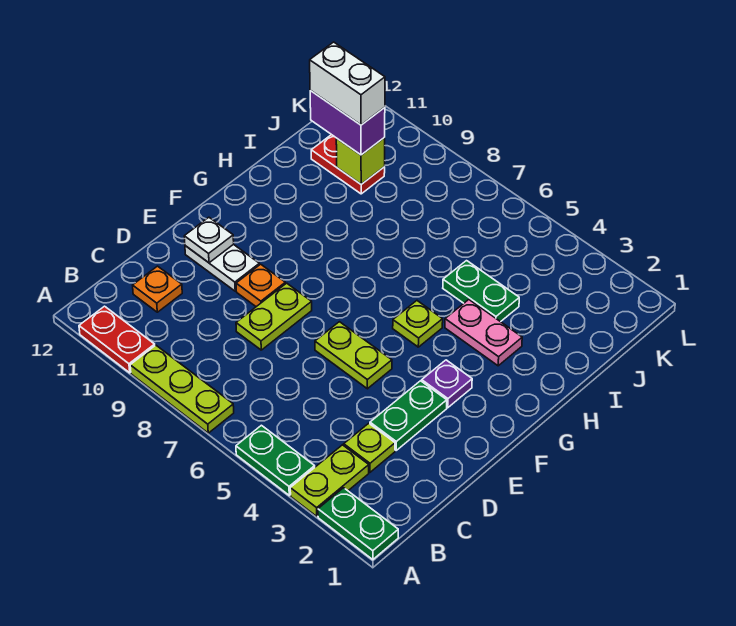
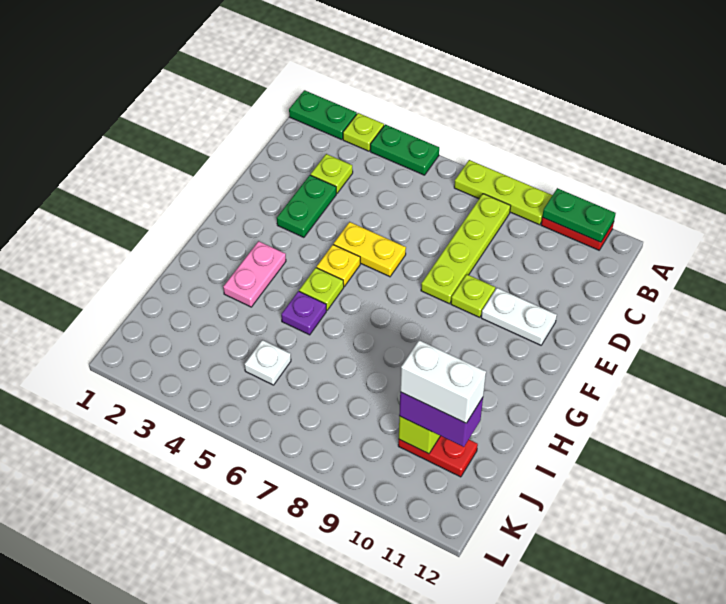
lime 1x2 plate [290,445,369,517] -> lime 1x1 plate [343,113,384,151]
orange 1x1 plate [133,266,182,312] -> none
lime 1x2 plate [236,283,312,350] -> lime 1x4 plate [421,194,511,304]
lime 1x2 plate [315,322,392,389] -> yellow 1x2 plate [334,222,406,277]
orange 1x1 plate [236,264,285,307] -> lime 1x1 plate [451,274,495,317]
white 1x1 plate [184,217,234,263] -> white 1x1 plate moved to [244,340,291,385]
purple 1x1 plate [422,360,472,408] -> purple 1x1 plate moved to [281,291,326,335]
none -> yellow 1x1 plate [317,245,360,287]
pink 1x2 plate [445,300,522,366] -> pink 1x2 plate turned to [223,241,286,307]
green 1x2 plate [443,261,519,322] -> green 1x2 plate moved to [542,188,616,242]

